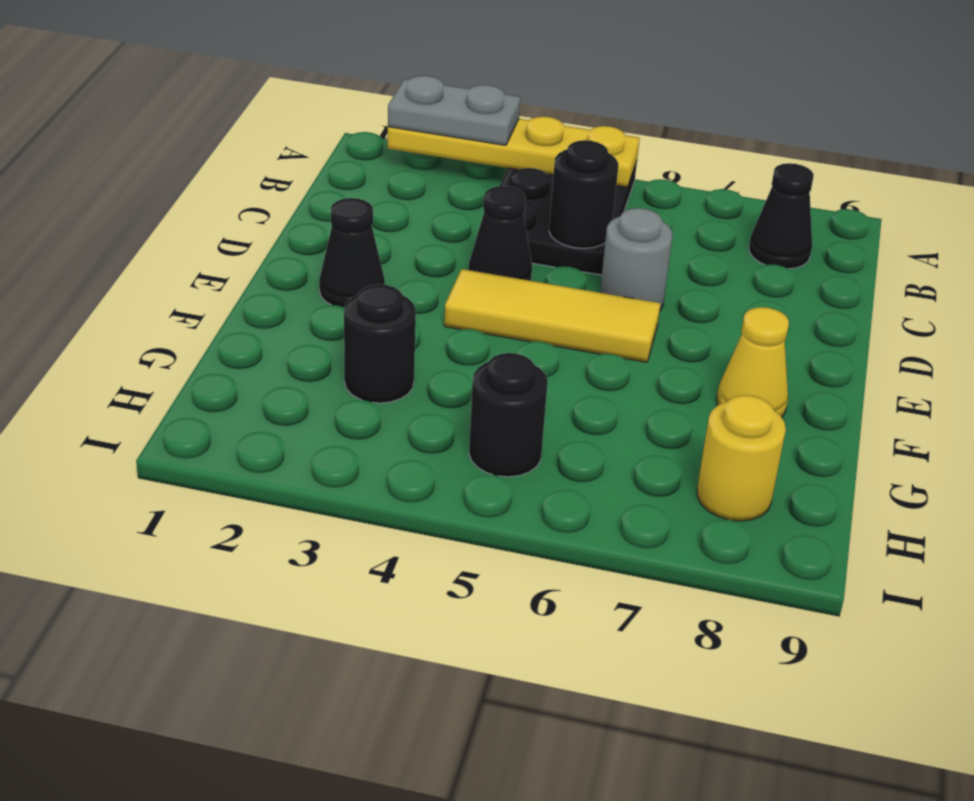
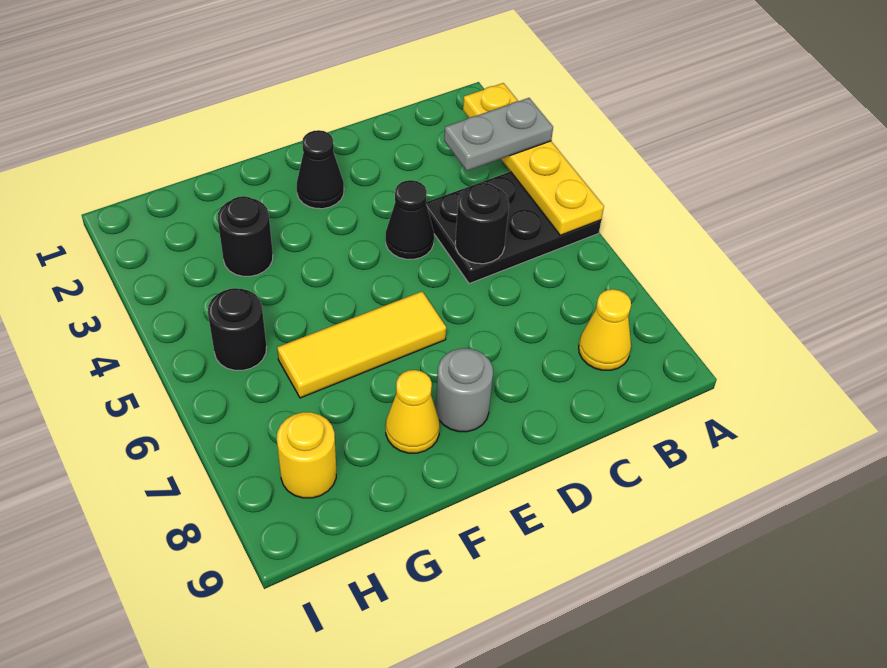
grey 1x2 plate [388,76,520,145] -> grey 1x2 plate turned to [444,98,553,171]
black 1x1 cone [749,163,814,269] -> yellow 1x1 cone [579,289,631,370]
grey 1x1 round brick [600,208,672,310] -> grey 1x1 round brick moved to [436,348,493,432]
yellow 1x3 tile [444,269,661,362] -> yellow 1x3 tile turned to [277,292,446,398]

